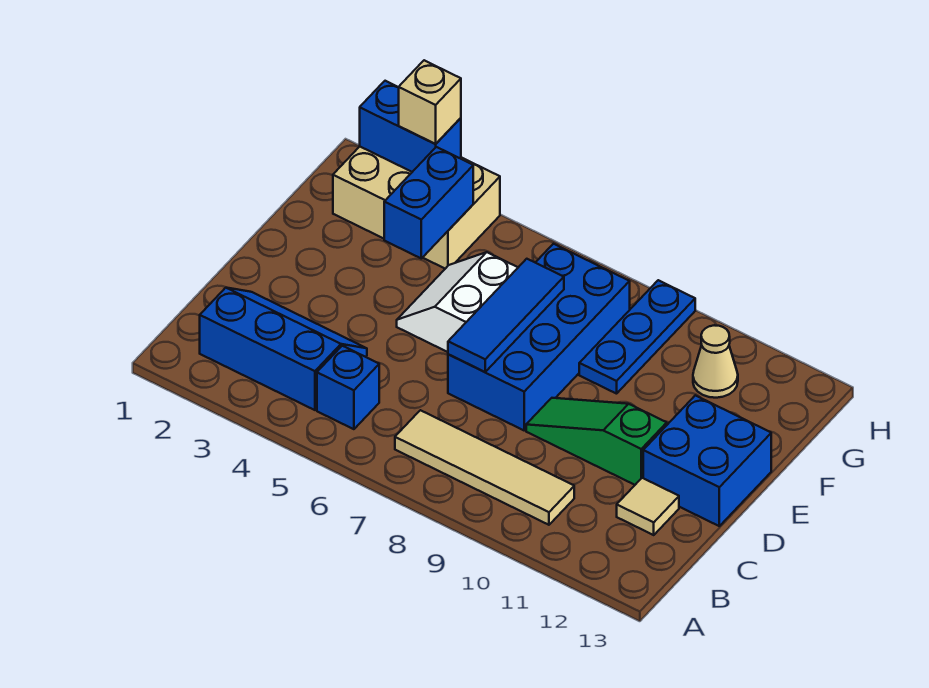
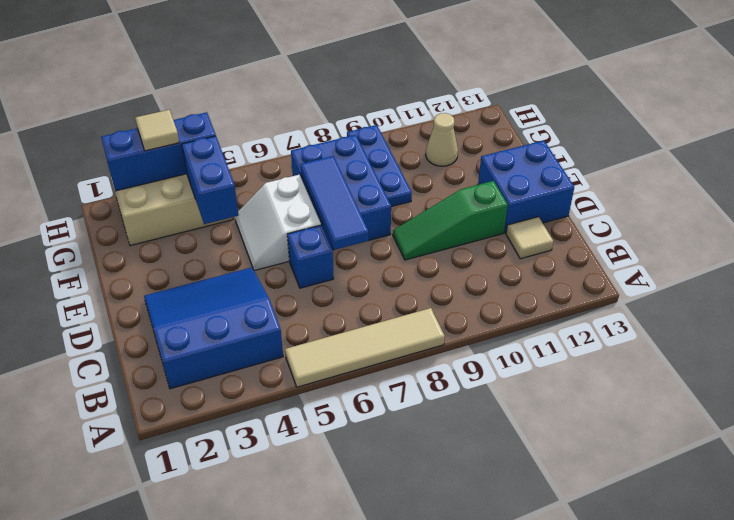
blue 2x3 slope [200,288,367,410] -> blue 3x3 slope [144,267,283,389]
blue 1x1 brick [317,346,379,429] -> blue 1x1 brick moved to [287,225,334,288]
tan 1x4 tile [395,410,574,525] -> tan 1x4 tile moved to [285,308,445,387]
blue 2x4 brick [448,244,630,430] -> blue 2x3 brick [291,135,391,250]
blue 1x2 brick [360,81,461,172] -> blue 1x3 brick [101,112,216,191]
tan 1x1 brick [399,60,461,144] -> tan 1x1 tile [135,110,179,151]

